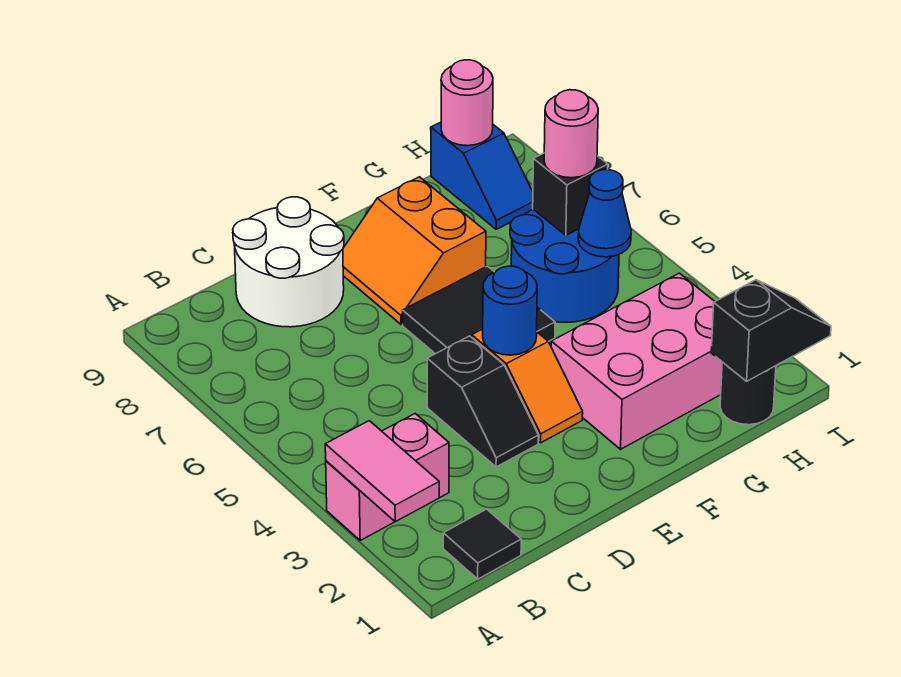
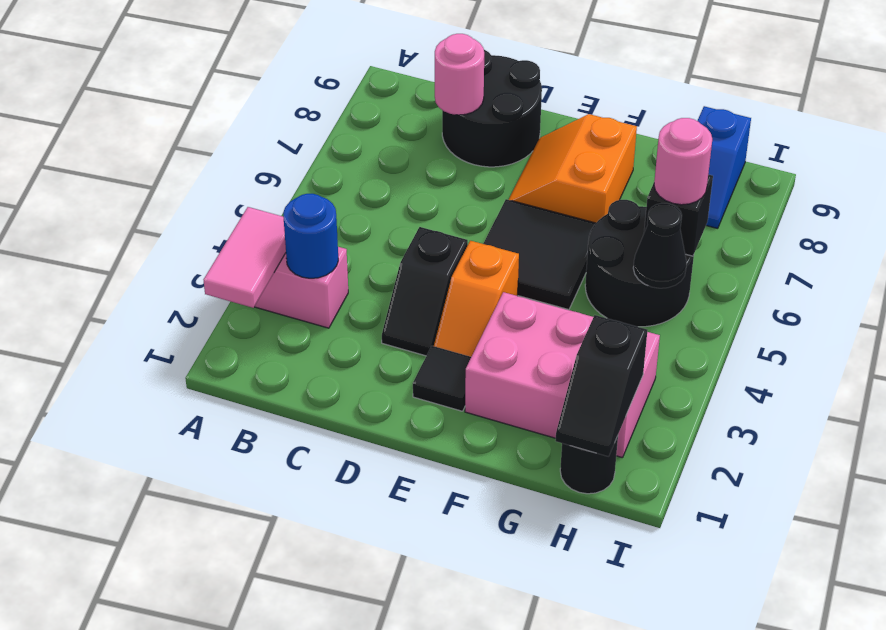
black 1x1 tile [443,509,521,579] -> black 1x1 tile moved to [413,346,471,411]
white 2x2 round brick [233,197,344,327] -> black 2x2 round brick [442,50,542,167]
blue 1x1 round brick [483,266,537,355] -> blue 1x1 round brick moved to [283,194,338,278]
blue 2x2 round brick [510,209,619,322] -> black 2x2 round brick [585,200,694,327]
black 1x2 slope [711,280,831,381] -> black 1x2 slope turned to [556,315,647,457]
blue 1x1 cone [578,170,631,257] -> black 1x1 cone [633,203,687,288]
pink 1x1 round brick [441,60,493,146] -> pink 1x1 round brick moved to [435,34,484,115]

